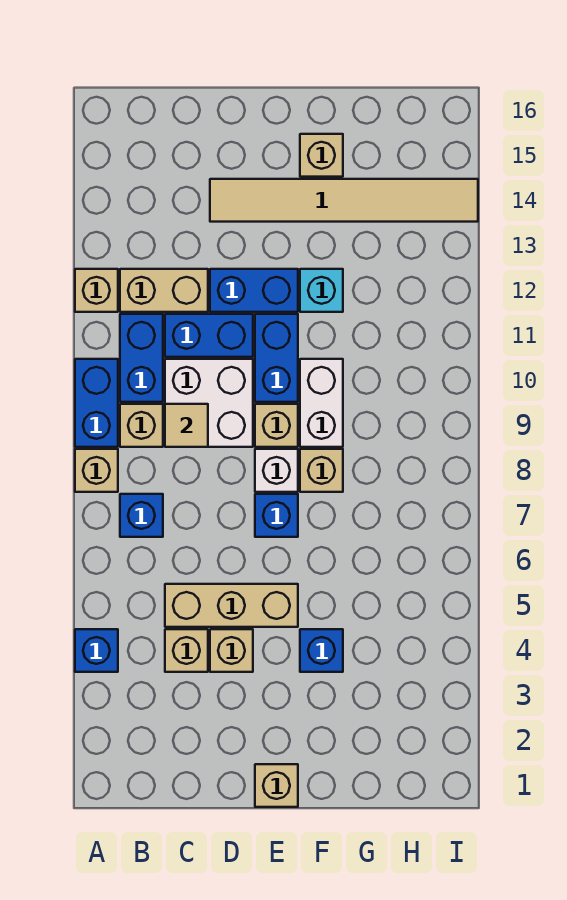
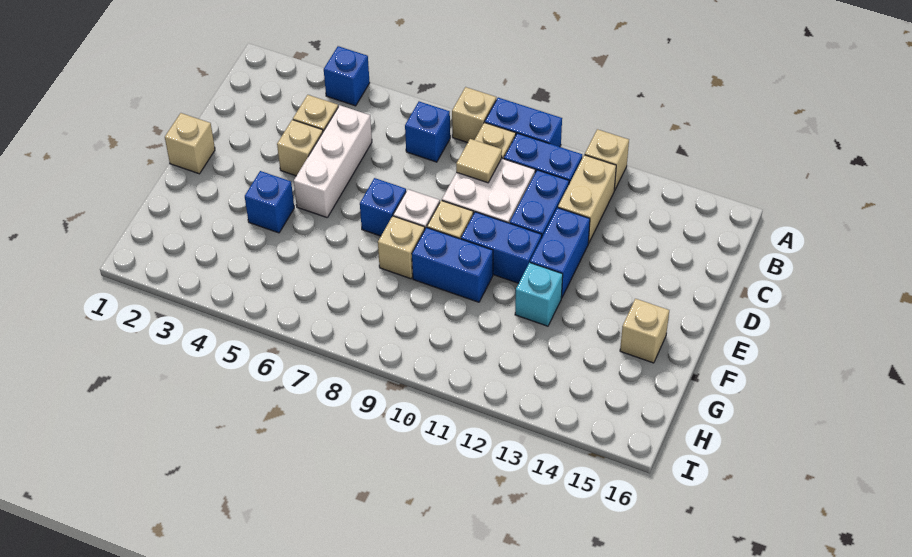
tan 1x3 brick [165,584,298,627] -> white 1x3 brick [294,105,372,217]
tan 1x6 tile [210,179,478,222] -> none
white 1x2 brick [300,359,343,447] -> blue 1x2 brick [412,227,493,302]

